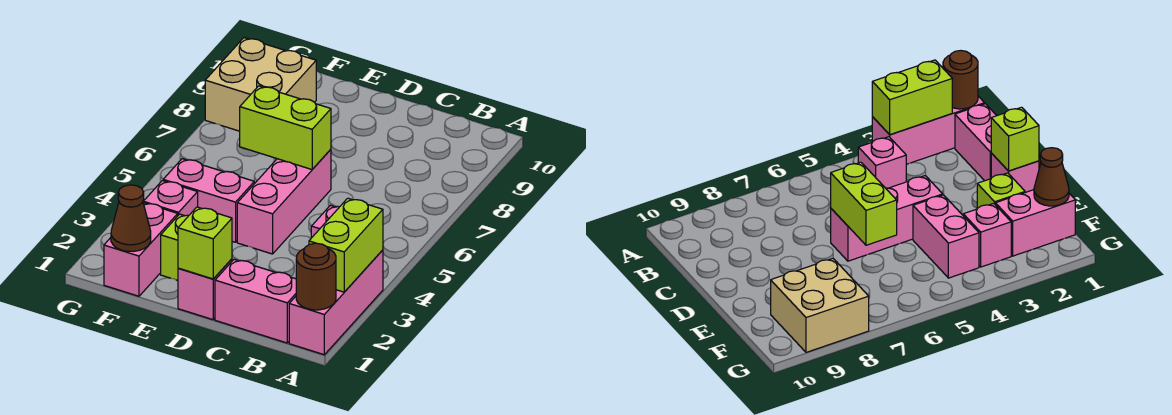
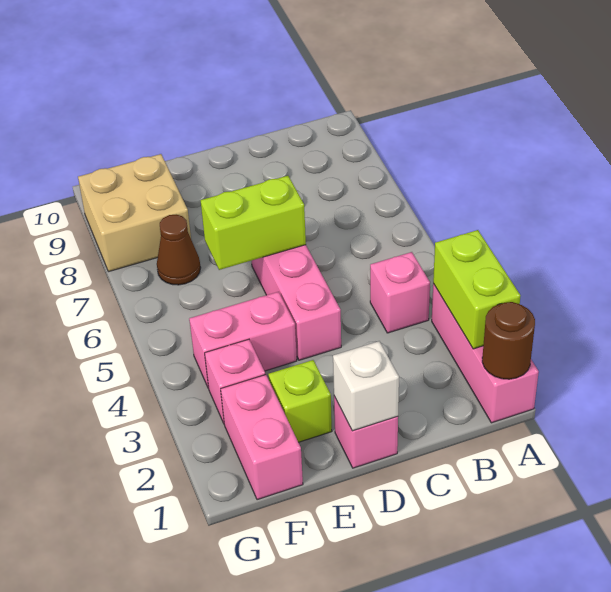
pink 1x2 brick [215,259,296,343] -> none
lime 1x1 brick [178,207,232,279] -> white 1x1 brick [333,341,399,431]
brown 1x1 cone [111,185,151,251] -> brown 1x1 cone moved to [157,215,201,285]

